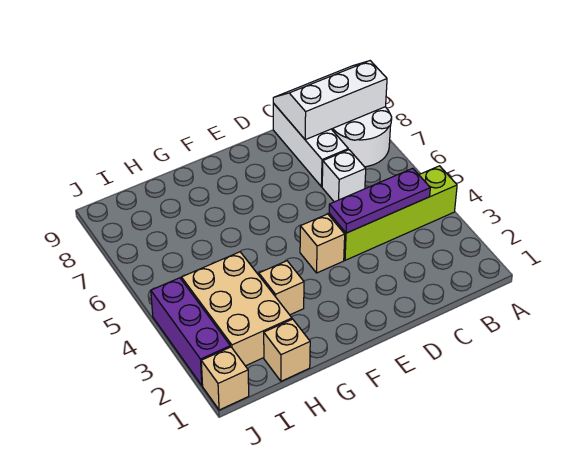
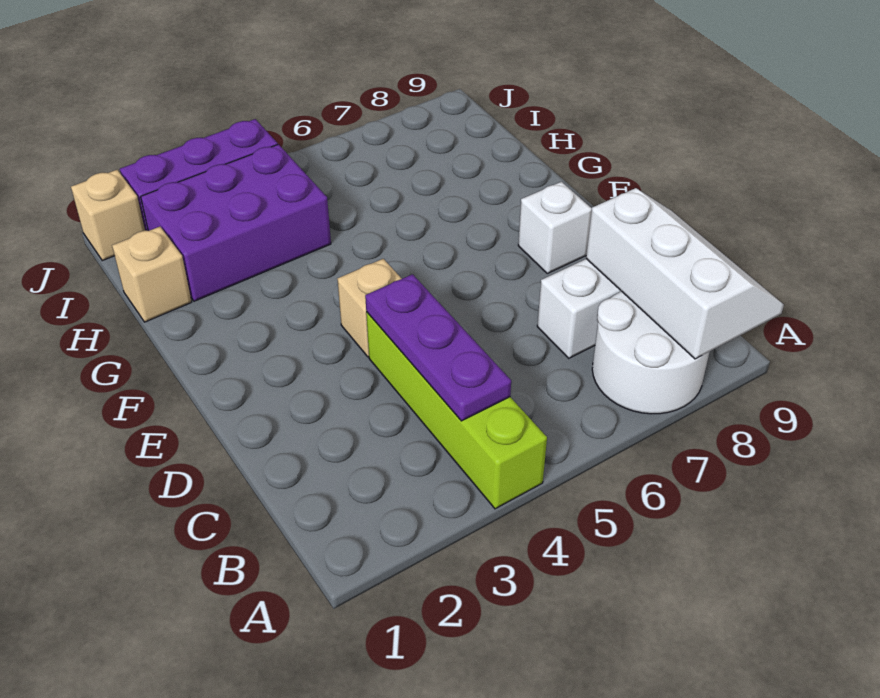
white 1x1 brick [322,150,366,202] -> white 1x1 brick moved to [518,182,592,273]
tan 1x1 brick [259,261,304,315] -> none
tan 2x3 brick [182,252,292,366] -> purple 2x3 brick [141,144,331,301]

